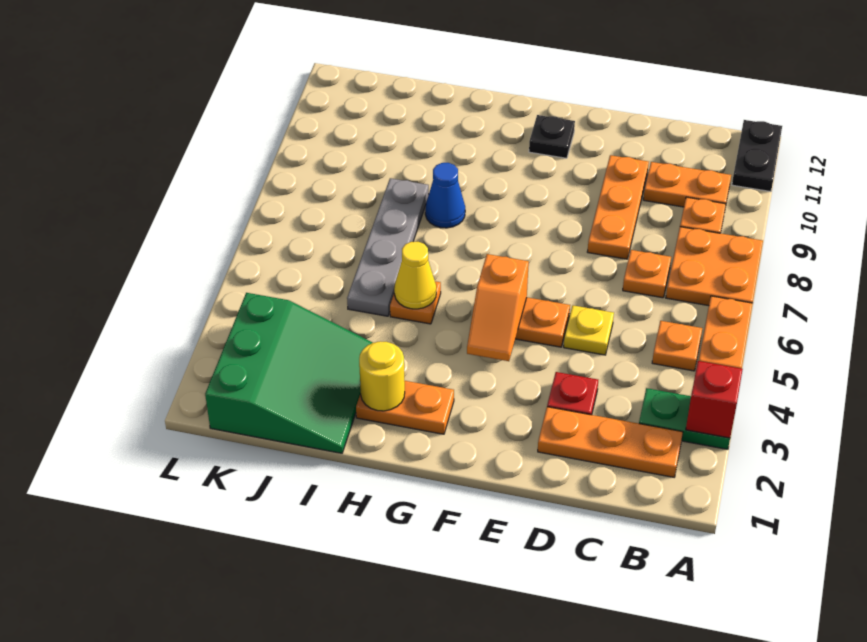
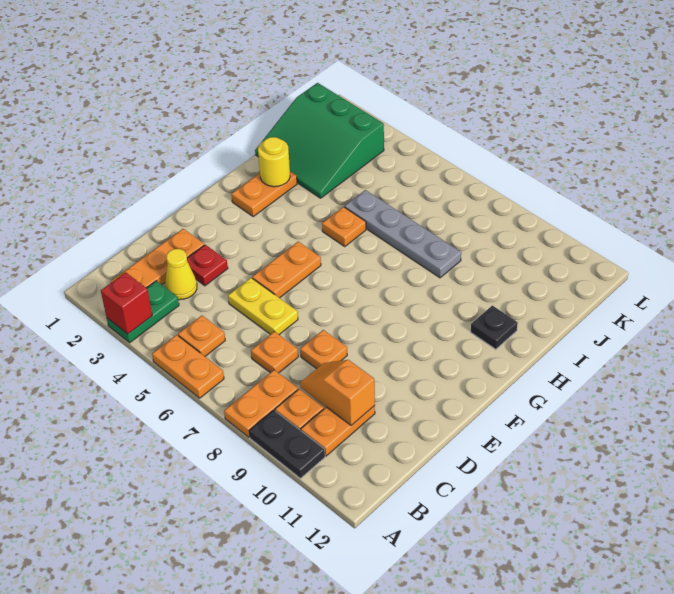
orange 2x2 plate [666,227,763,306] -> orange 1x2 plate [224,370,298,437]
black 1x2 plate [732,120,782,192] -> black 1x2 plate moved to [249,410,325,478]
yellow 1x1 plate [564,305,614,355] -> yellow 1x2 plate [228,278,298,335]
orange 1x3 plate [587,155,649,259] -> orange 1x1 plate [300,330,347,369]
orange 1x2 slope [467,254,529,361] -> orange 1x2 slope moved to [300,360,375,425]
black 1x1 plate [529,115,575,158] -> black 1x1 plate moved to [471,306,518,349]
yellow 1x1 cone [394,242,436,309] -> yellow 1x1 cone moved to [165,249,197,300]
blue 1x1 cone [425,163,465,228] -> none

